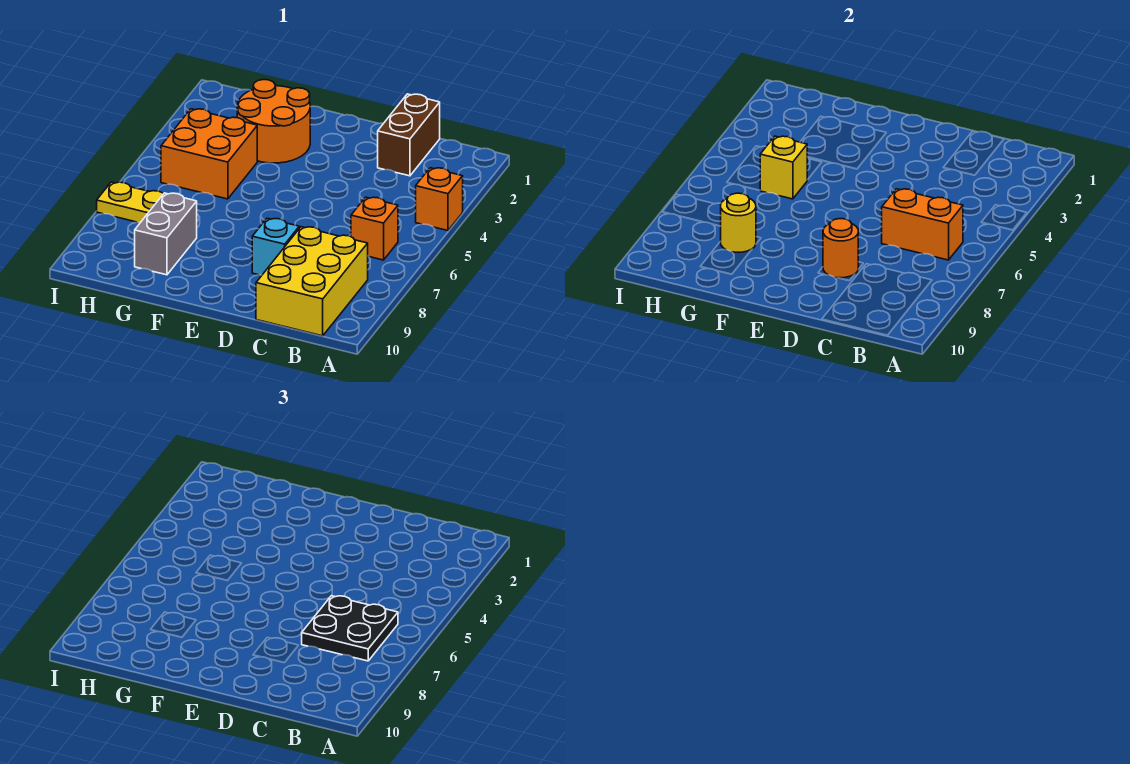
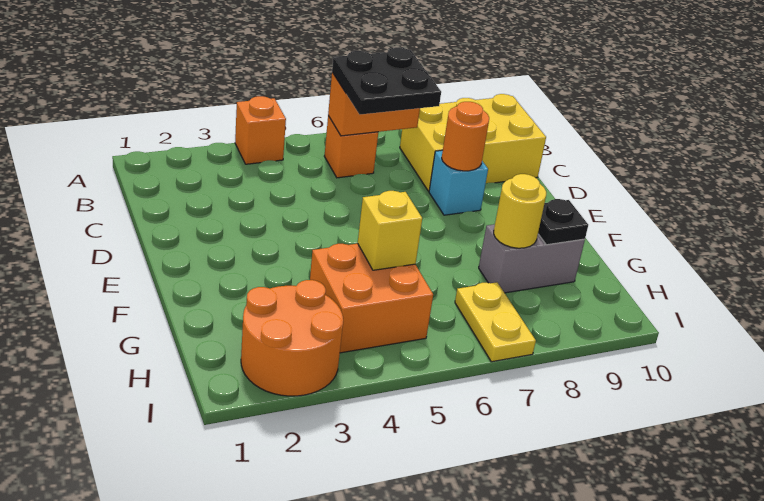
orange 1x2 brick [882,189,963,260] -> orange 1x2 brick turned to [328,72,420,136]
brown 1x2 brick [378,94,440,176] -> none
orange 2x2 round brick [237,80,310,163] -> orange 2x2 round brick moved to [241,280,343,396]
none -> black 1x1 plate [538,199,588,245]

